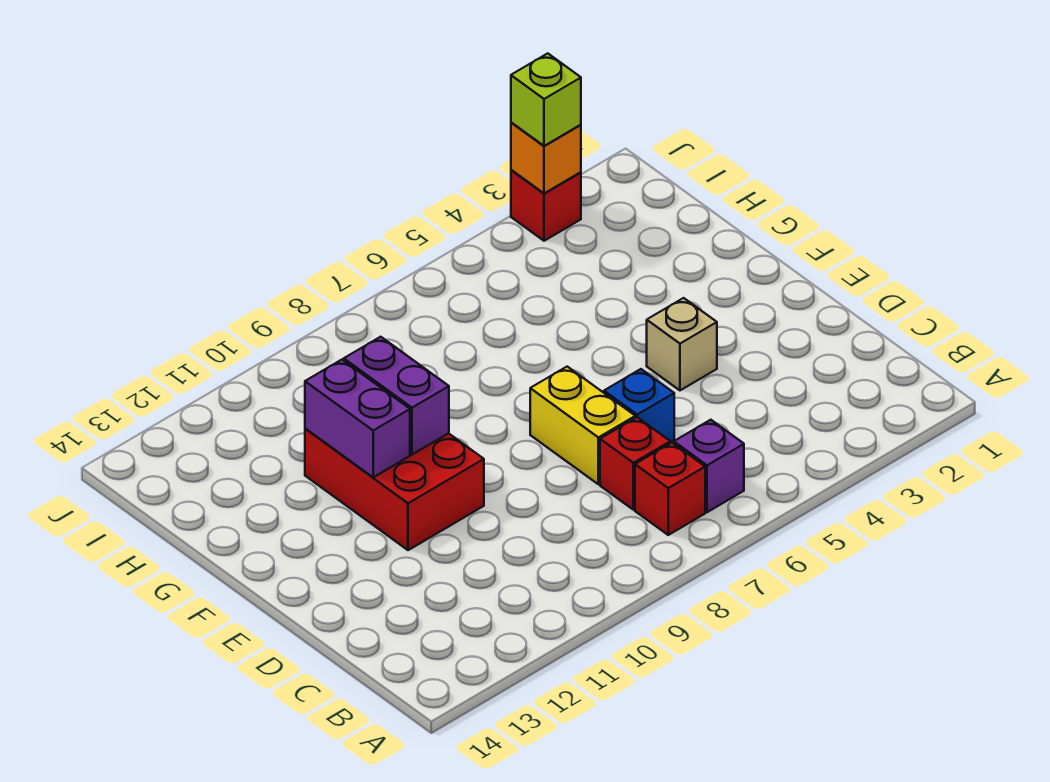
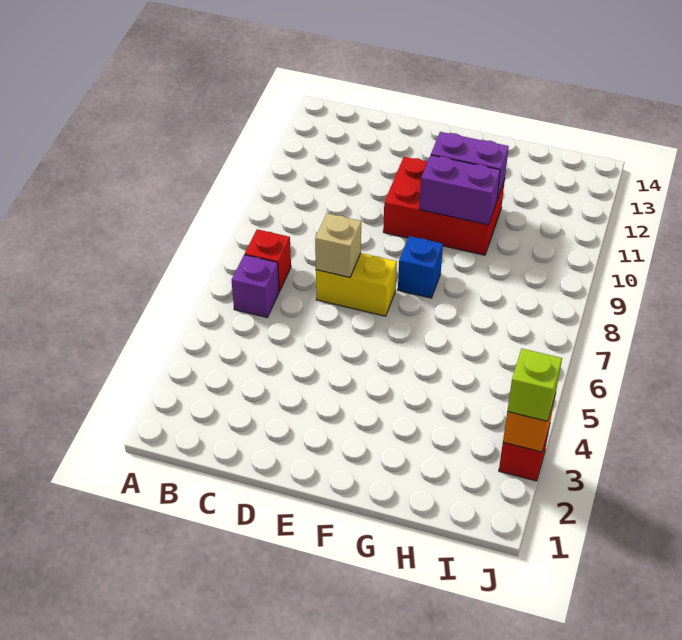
red 1x1 brick [600,417,670,510] -> none
blue 1x1 brick [604,369,674,442] -> blue 1x1 brick moved to [398,236,443,298]
tan 1x1 brick [647,298,717,390] -> tan 1x1 brick moved to [315,213,361,277]

